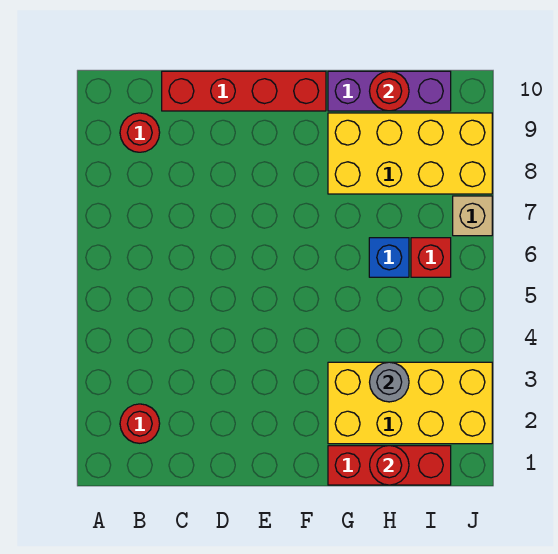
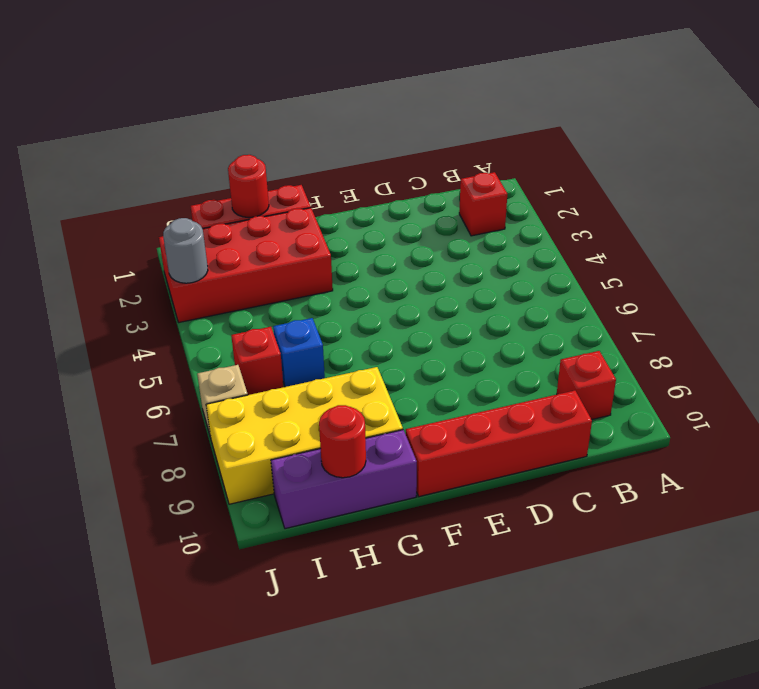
red 1x1 round brick [120,404,160,443] -> red 1x1 brick [459,172,507,236]
red 1x1 round brick [120,113,160,152] -> red 1x1 brick [557,351,616,420]
yellow 2x4 brick [328,362,492,444] -> red 2x4 brick [159,208,333,322]
grey 1x1 round brick [370,362,409,402] -> grey 1x1 round brick moved to [163,218,208,283]

